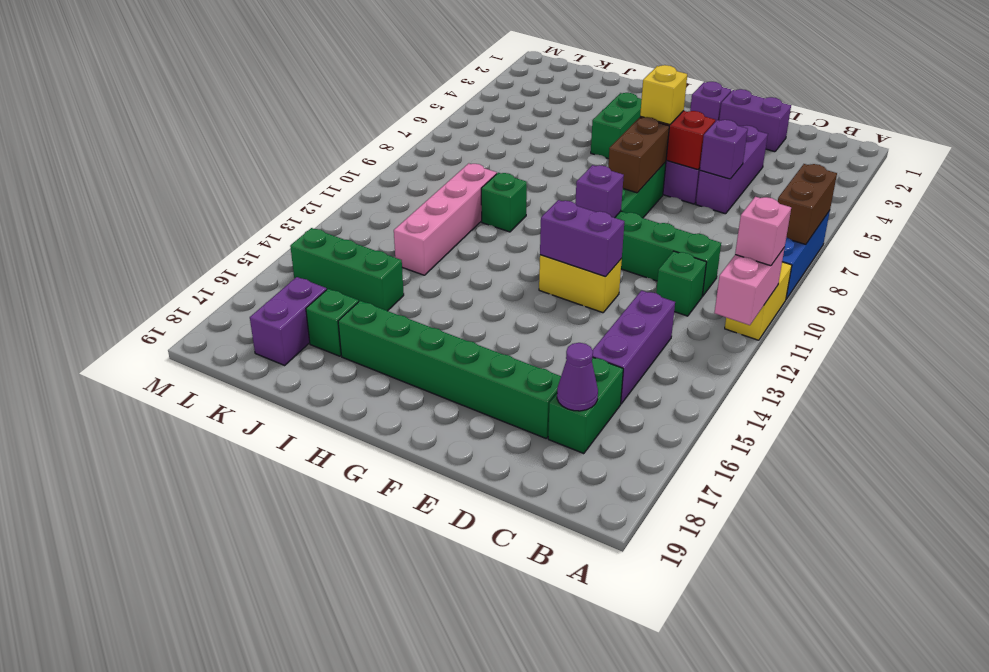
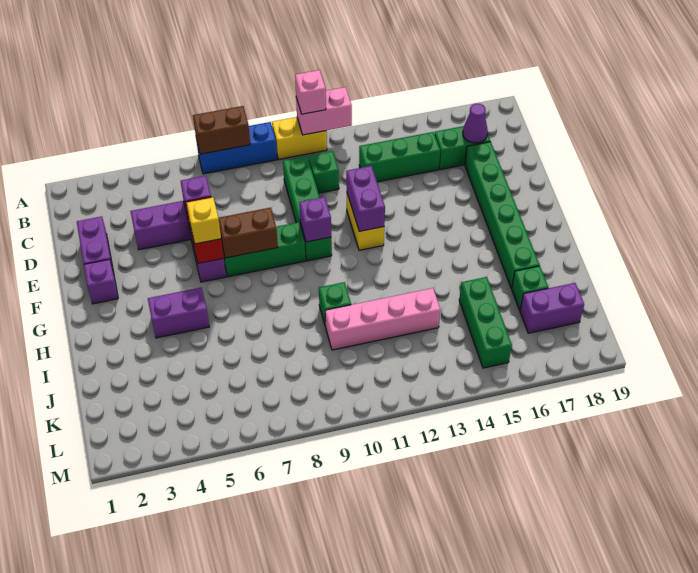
purple 1x3 brick [593,291,675,404] -> green 1x3 brick [359,132,440,182]
green 1x2 brick [591,93,642,159] -> purple 1x2 brick [148,287,209,338]

